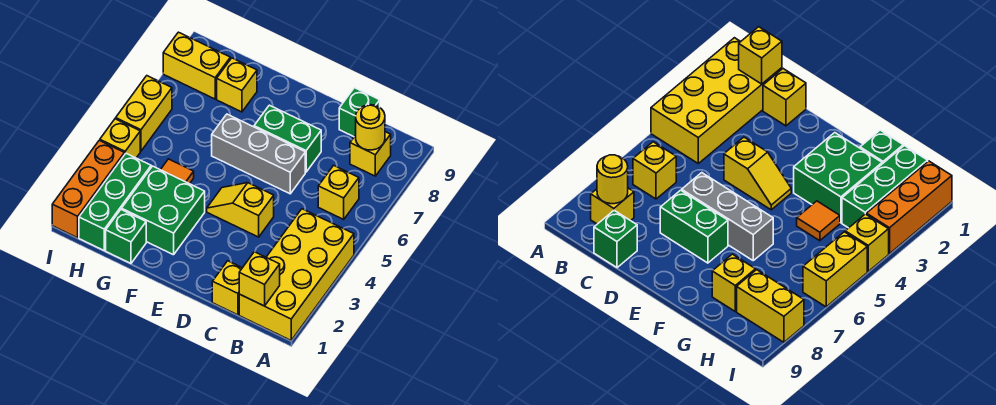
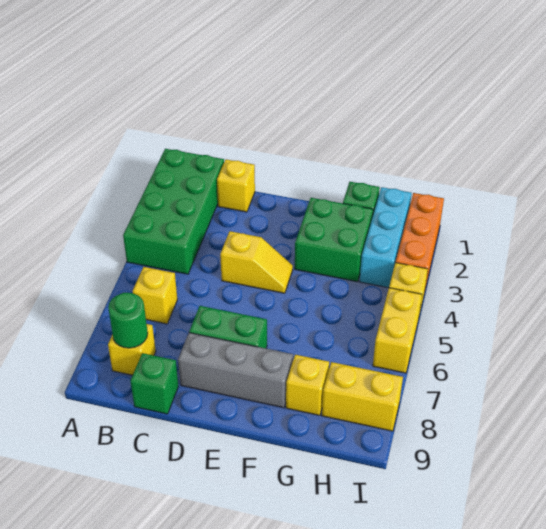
yellow 2x4 brick [239,209,354,340] -> green 2x4 brick [123,149,224,274]
yellow 1x1 brick [239,252,280,306] -> none
yellow 1x1 round brick [356,105,385,150] -> green 1x1 round brick [108,293,148,348]
grey 1x3 brick [212,114,305,194] -> grey 1x3 brick moved to [178,333,293,408]
orange 1x1 tile [161,159,194,184] -> none
green 1x3 brick [79,154,151,250] -> cyan 1x3 brick [360,187,412,288]

